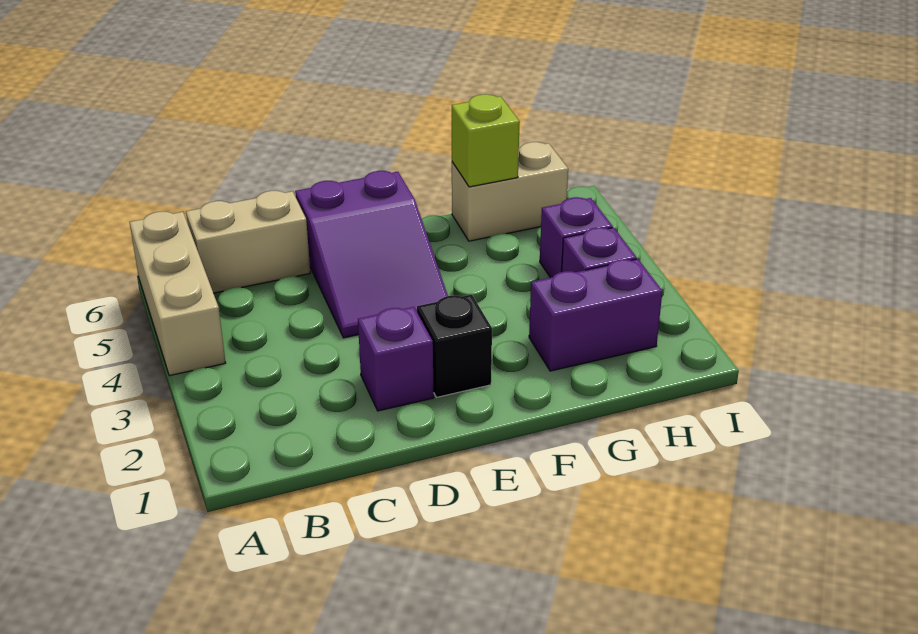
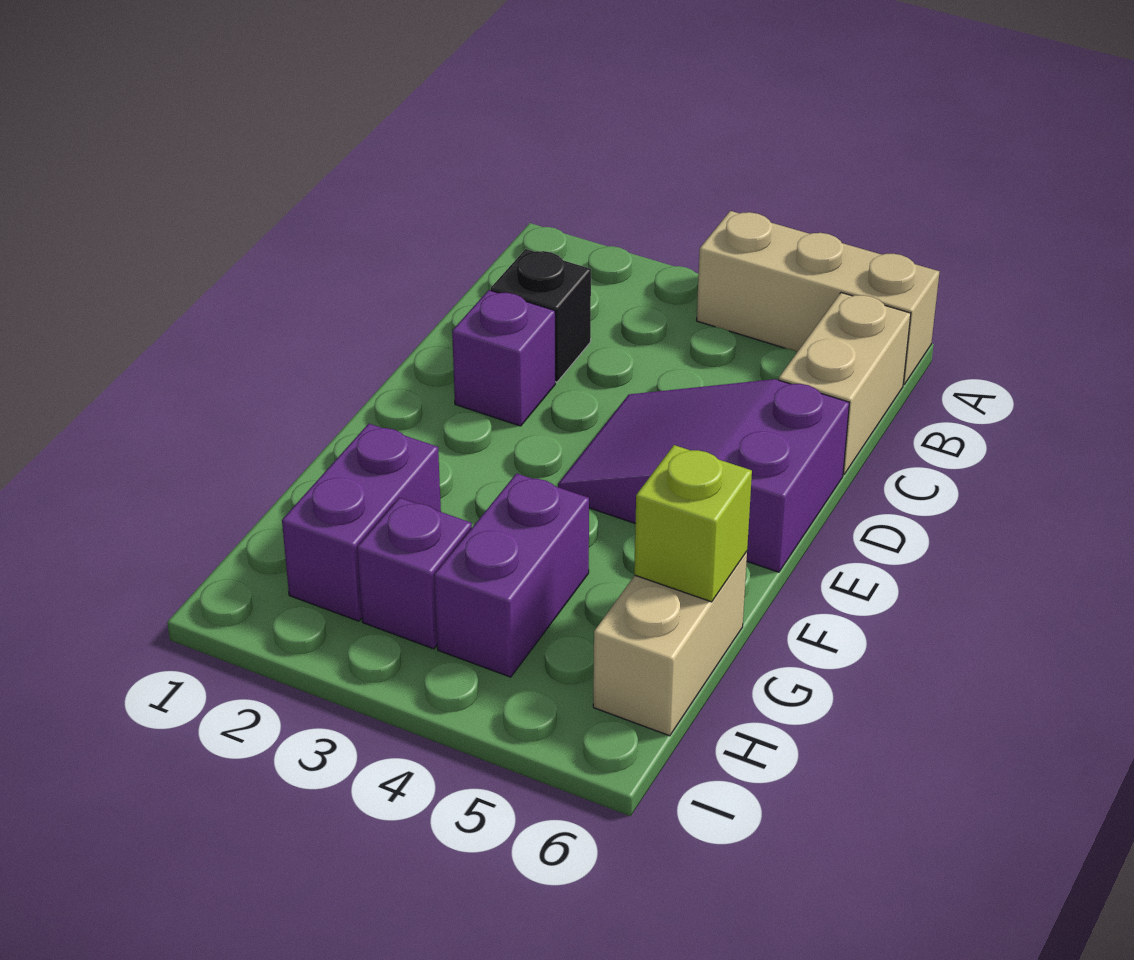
black 1x1 brick [417,294,492,397] -> black 1x1 brick moved to [491,249,591,382]
purple 1x1 brick [540,197,613,278] -> purple 1x2 brick [434,473,589,677]

